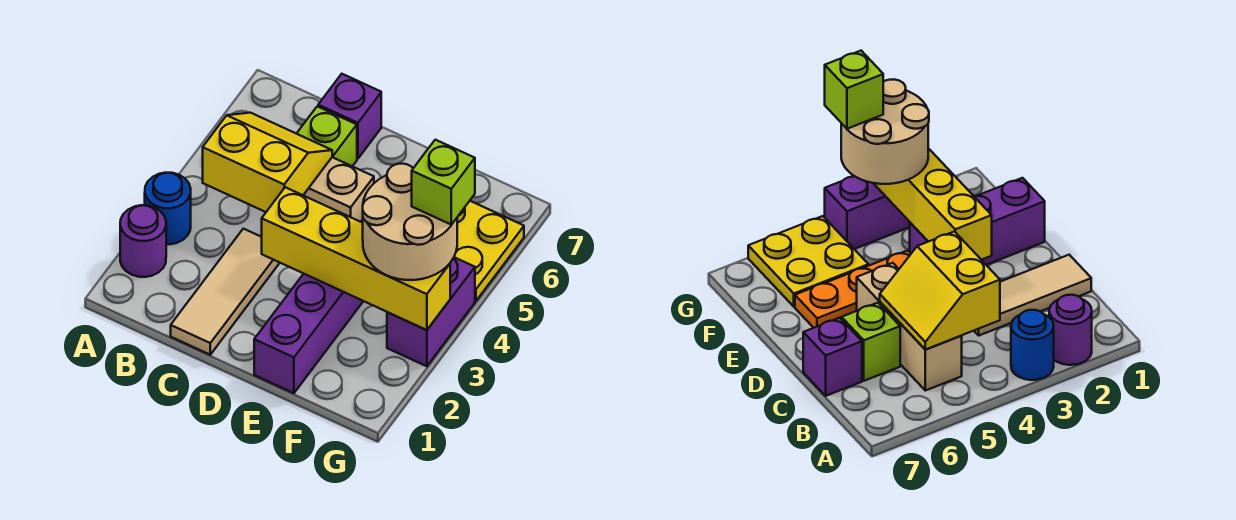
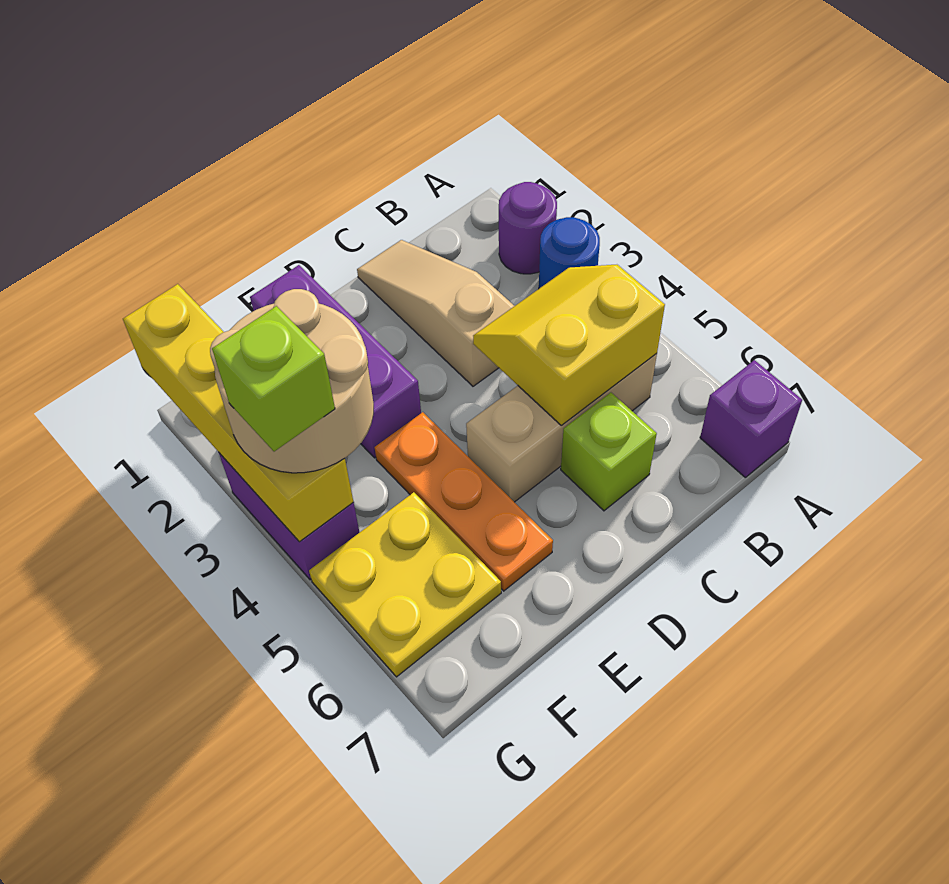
yellow 2x2 slope [203,113,332,212] -> yellow 2x2 slope turned to [473,265,665,425]
tan 1x3 tile [171,229,280,355] -> tan 1x3 slope [357,240,514,386]
purple 1x1 brick [318,74,381,159] -> purple 1x1 brick moved to [700,360,802,477]
yellow 1x4 brick [262,187,450,330] -> yellow 1x4 brick turned to [123,284,353,542]

